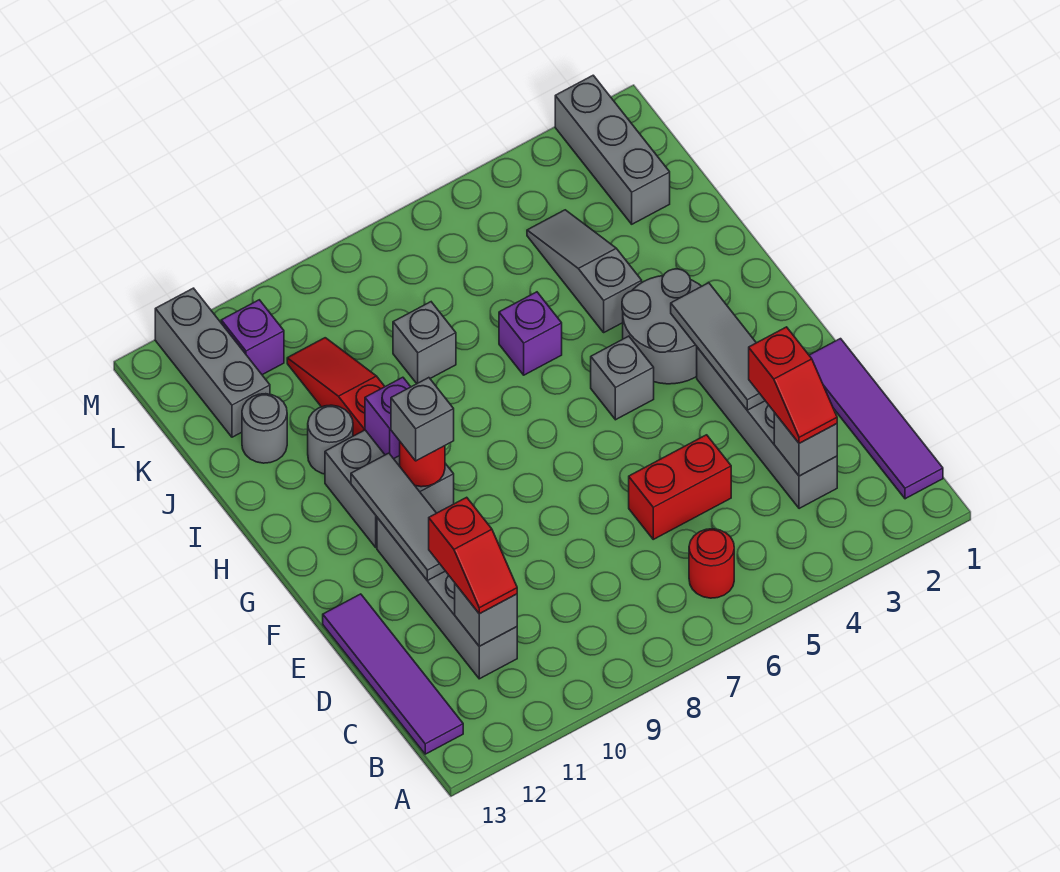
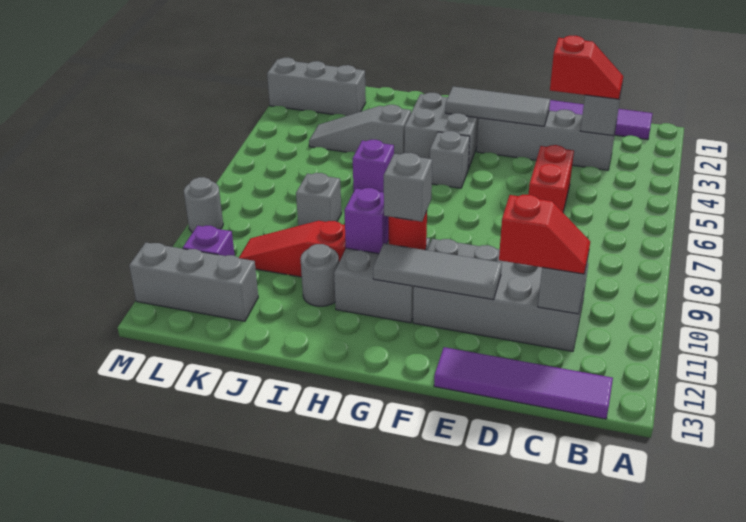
red 1x1 round brick [689,529,734,598] -> none
grey 1x4 brick [377,518,517,679] -> grey 2x4 brick [413,239,588,351]
grey 2x2 round brick [622,269,702,384] -> grey 2x2 brick [404,93,479,169]
grey 1x1 round brick [242,394,287,463] -> grey 1x1 round brick moved to [184,177,223,232]

